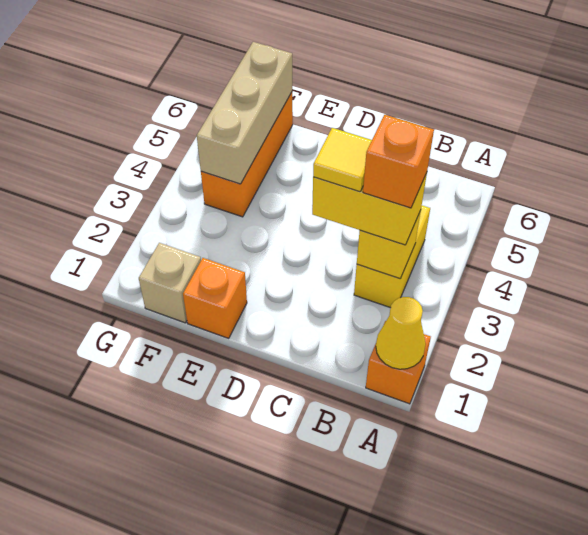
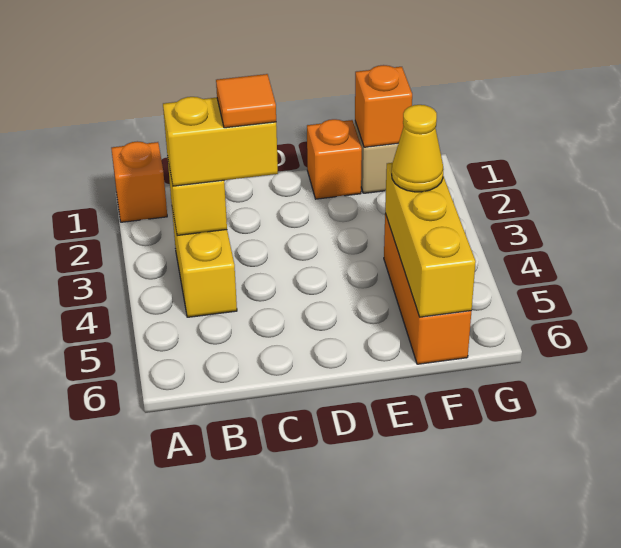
yellow 1x1 cone [376,297,426,369] -> yellow 1x1 cone moved to [392,105,444,192]
orange 1x1 brick [363,115,434,208] -> orange 1x1 brick moved to [355,65,412,147]
yellow 1x1 tile [313,128,372,192] -> orange 1x1 tile [216,74,276,128]
tan 1x3 brick [197,42,292,184] -> yellow 1x3 brick [385,163,476,317]

